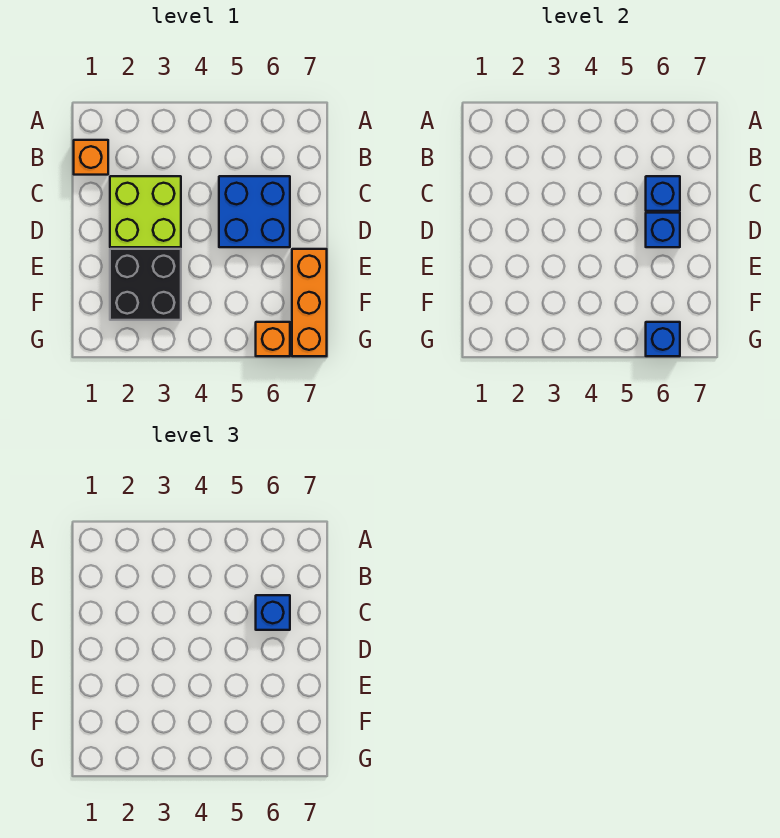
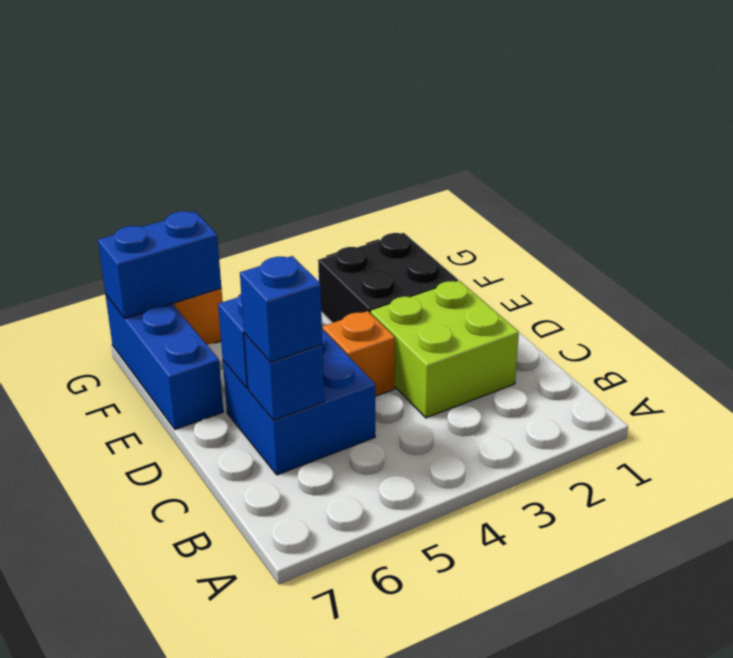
orange 1x1 brick [74,140,108,175] -> orange 1x1 brick moved to [323,311,395,396]
orange 1x3 brick [292,249,327,356] -> blue 1x3 brick [105,294,223,429]
blue 1x1 brick [646,322,680,356] -> blue 1x2 brick [98,211,221,318]

